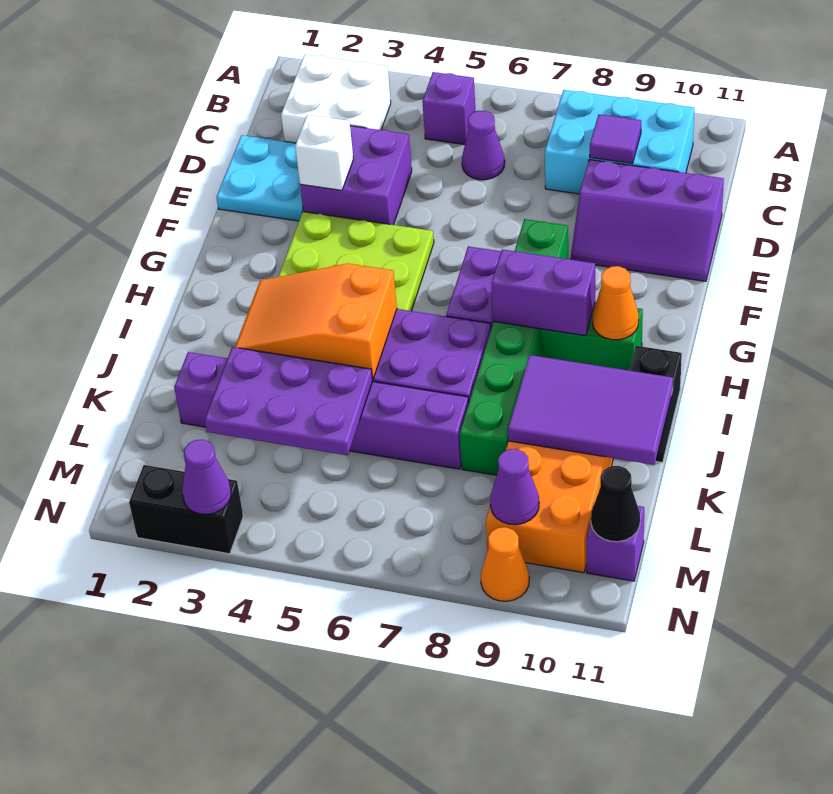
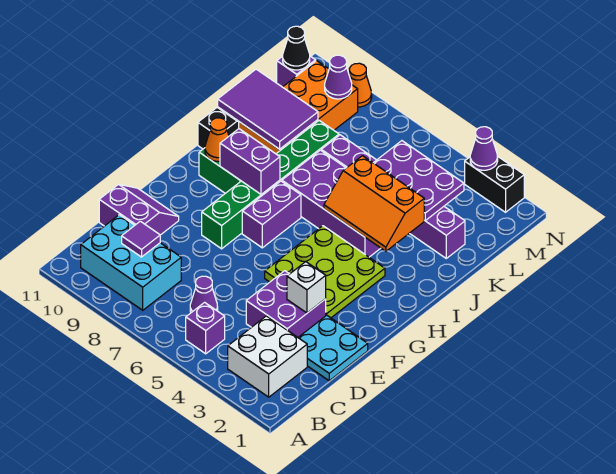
purple 2x3 slope [571,159,724,281] -> purple 2x2 slope [99,184,179,235]
orange 2x3 slope [235,263,397,379] -> orange 2x3 slope turned to [324,156,424,251]

